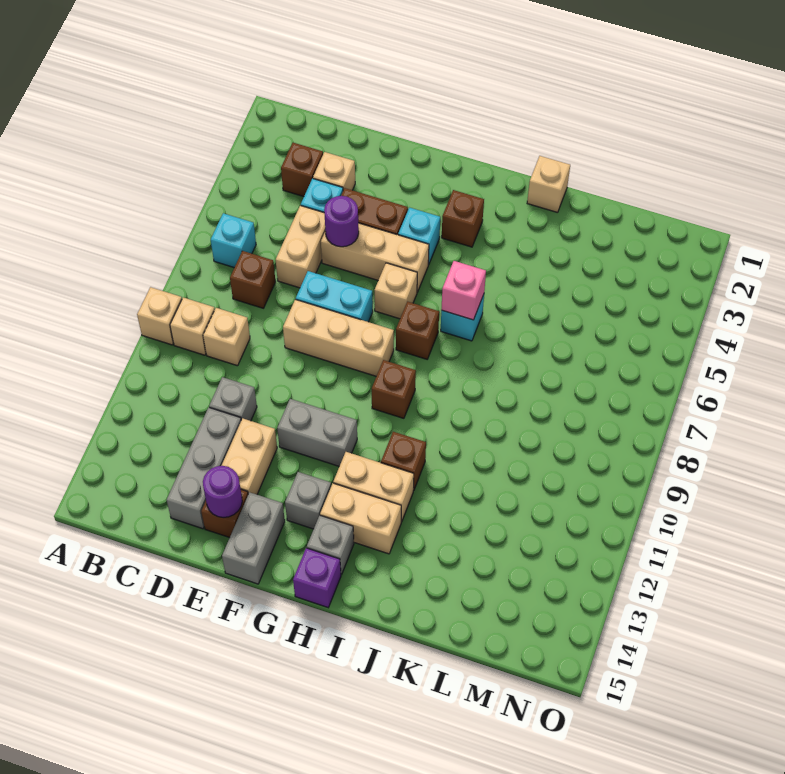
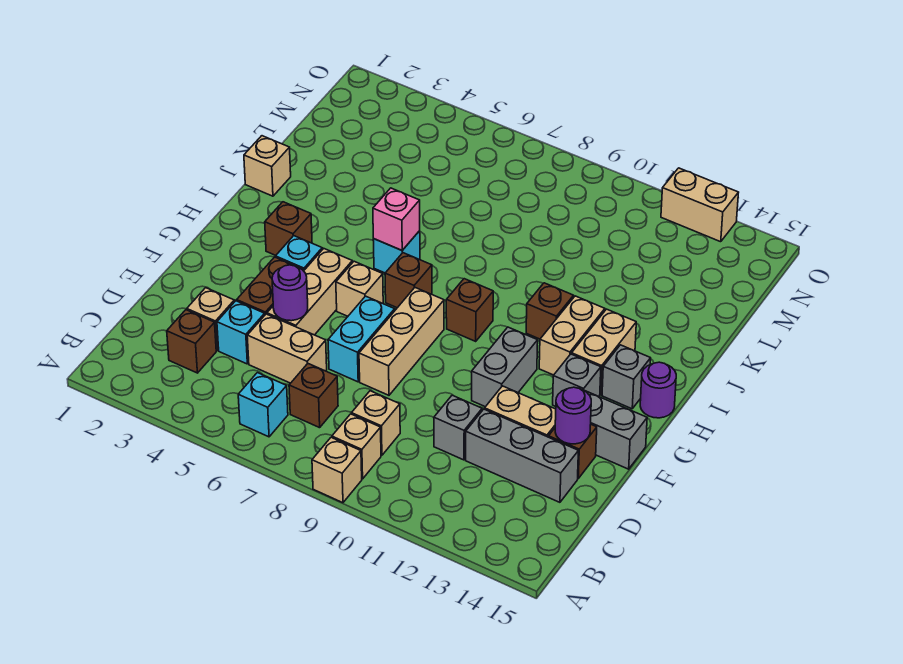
purple 1x1 brick [293,548,341,607] -> purple 1x1 round brick [640,362,676,418]
none -> tan 1x2 brick [661,168,739,242]

